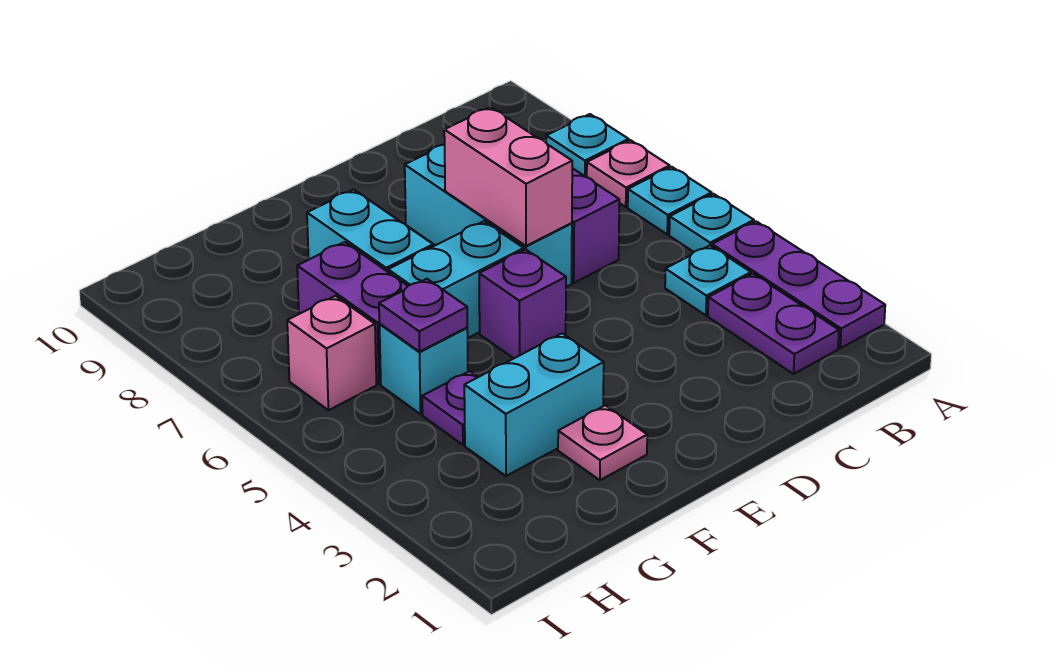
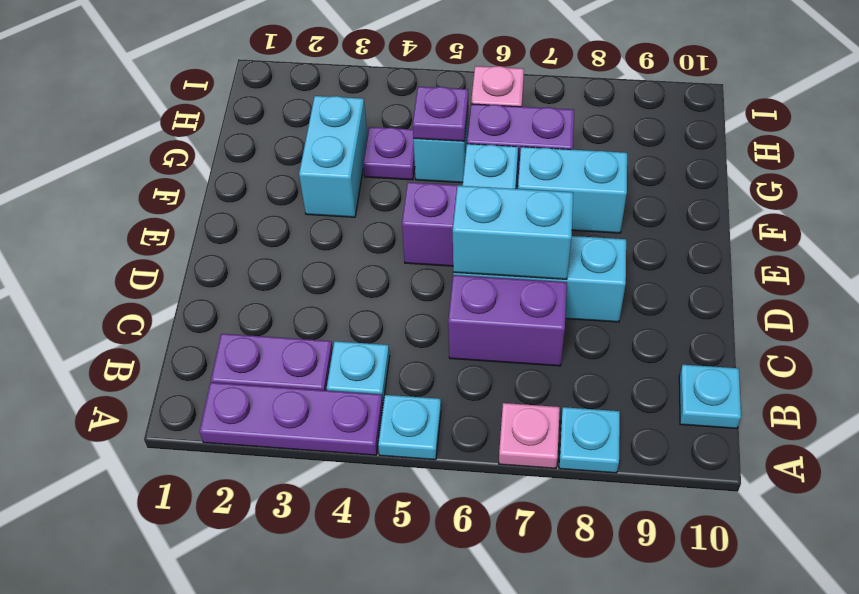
cyan 1x1 plate [628,167,712,234] -> cyan 1x1 plate moved to [679,365,741,428]
pink 1x2 brick [444,107,572,246] -> cyan 1x2 brick [453,186,573,279]
pink 1x1 plate [558,405,647,480] -> none

